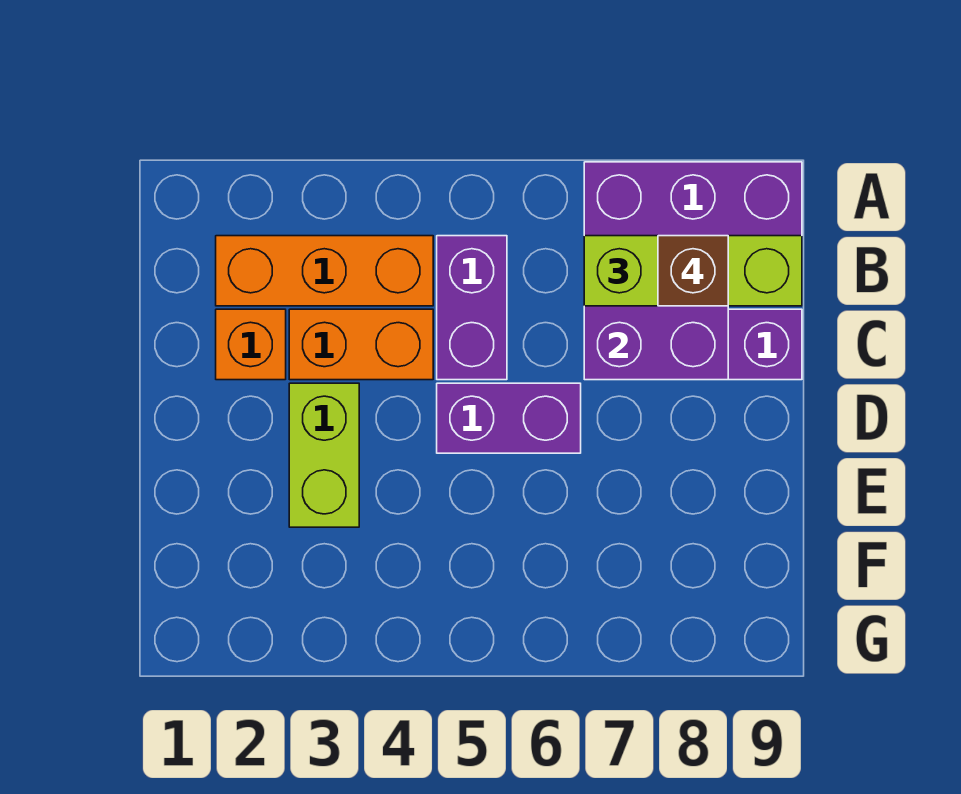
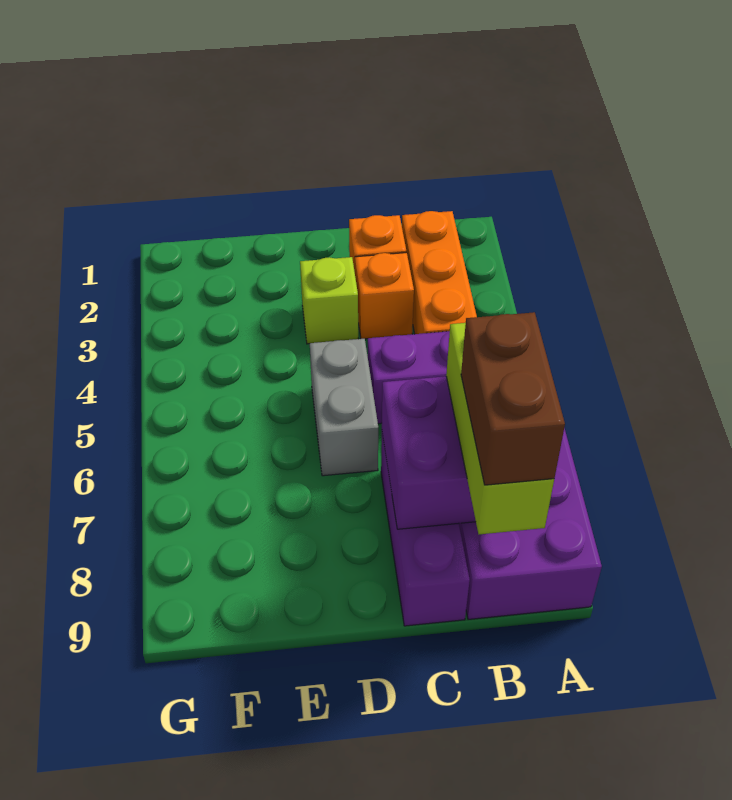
brown 1x1 brick [658,236,728,306] -> brown 1x2 brick [461,312,565,485]
orange 1x2 brick [289,309,433,380] -> orange 1x1 brick [355,253,414,339]
lime 1x2 brick [289,383,359,527] -> lime 1x1 brick [300,257,358,344]
purple 1x2 brick [437,383,581,453] -> grey 1x2 brick [310,339,378,476]

